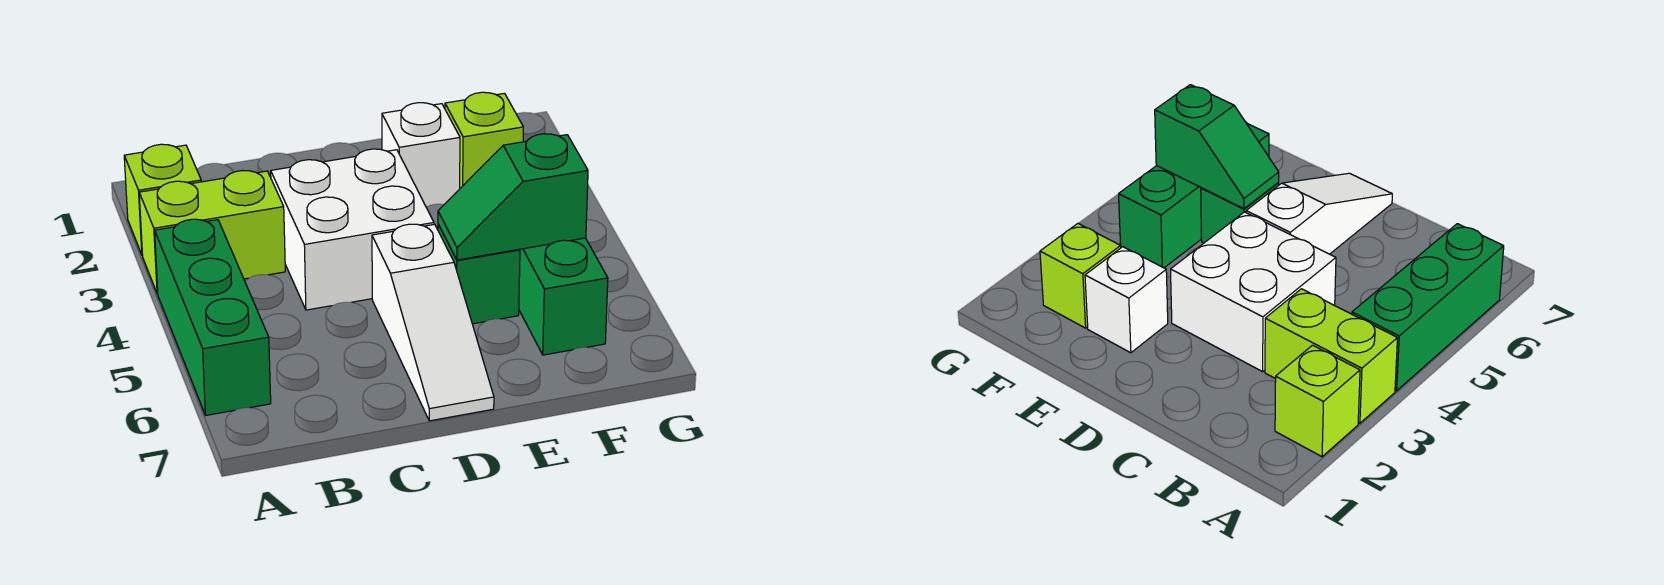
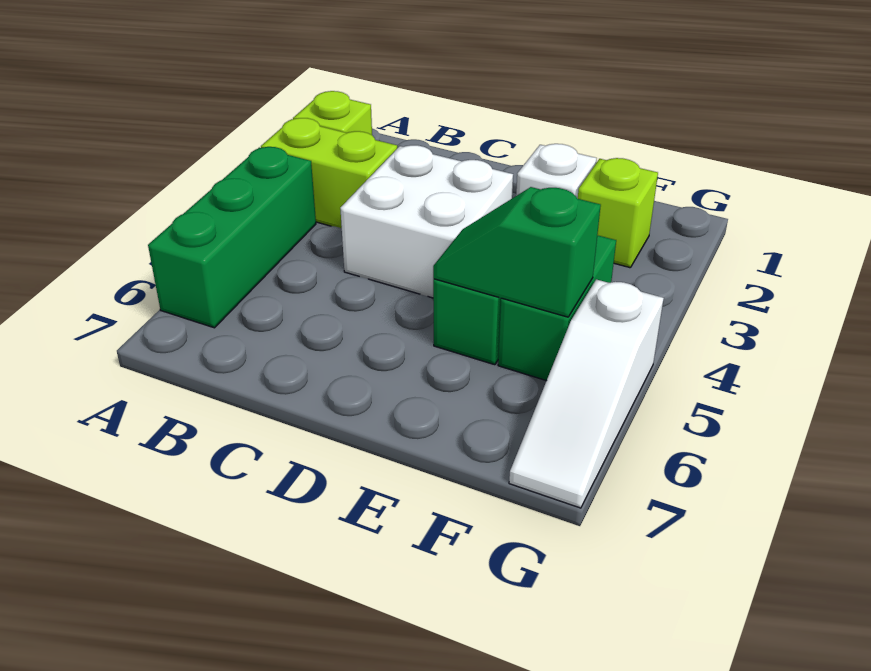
white 1x3 slope [372,224,494,421] -> white 1x3 slope moved to [509,279,664,508]
green 1x3 brick [519,238,608,355] -> green 1x2 brick [498,235,616,381]

